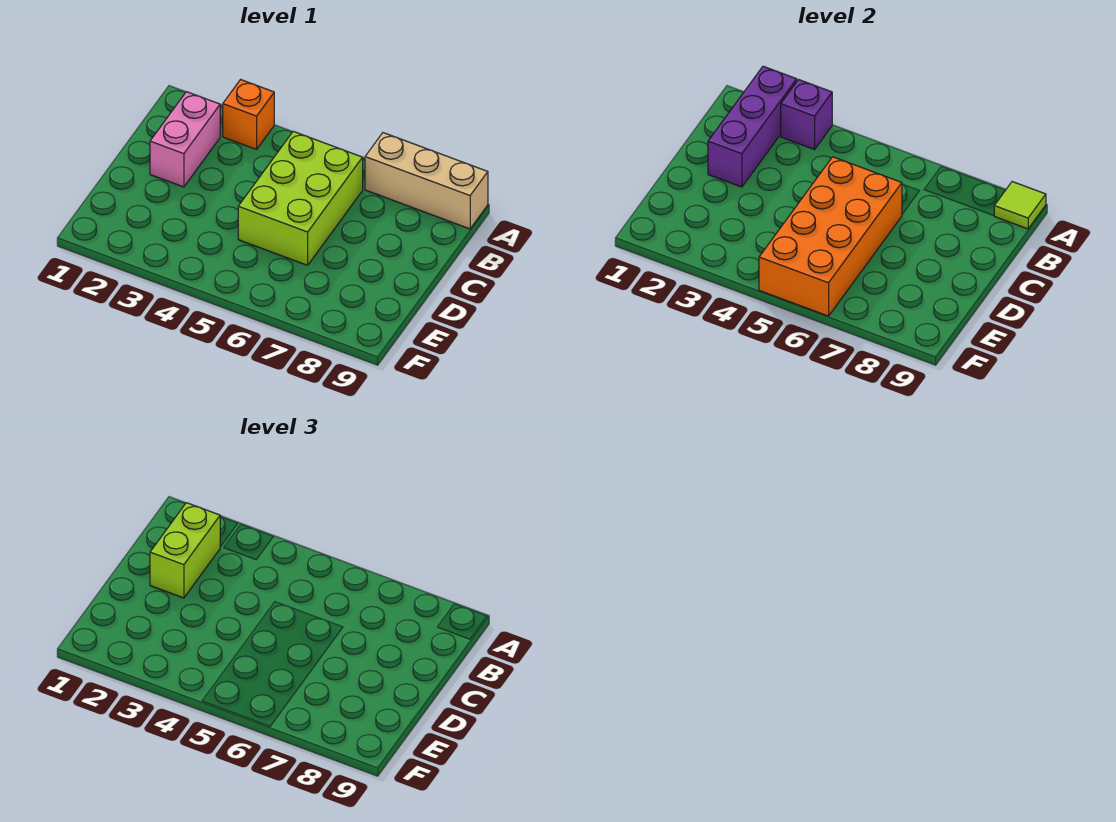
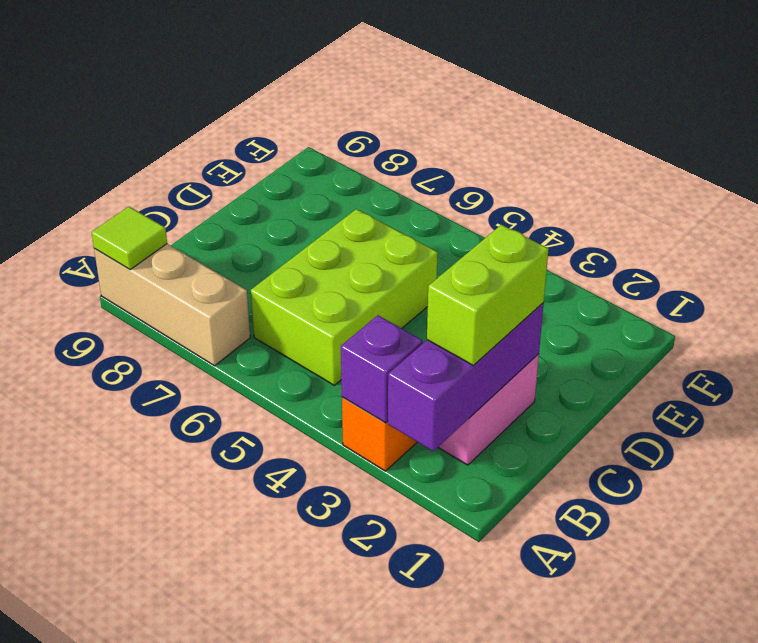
orange 2x4 brick [759,157,902,316] -> none

